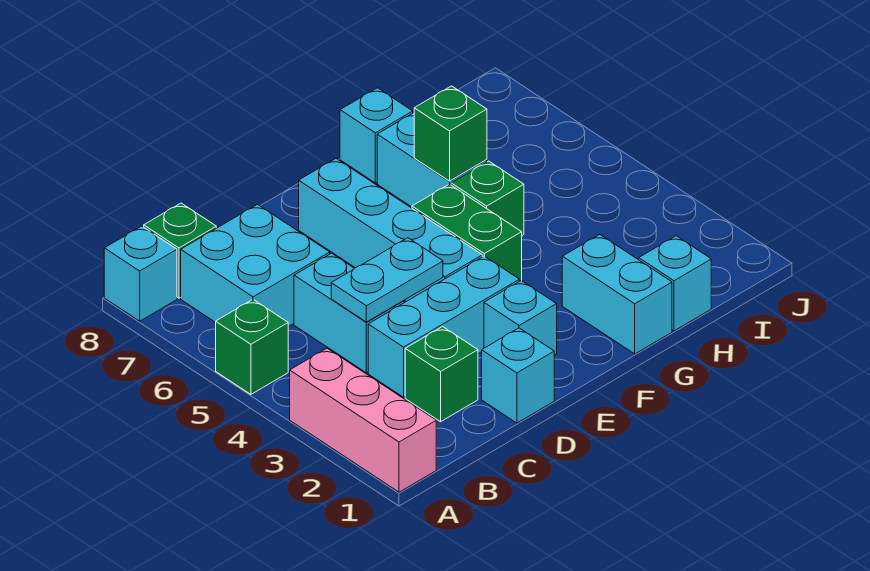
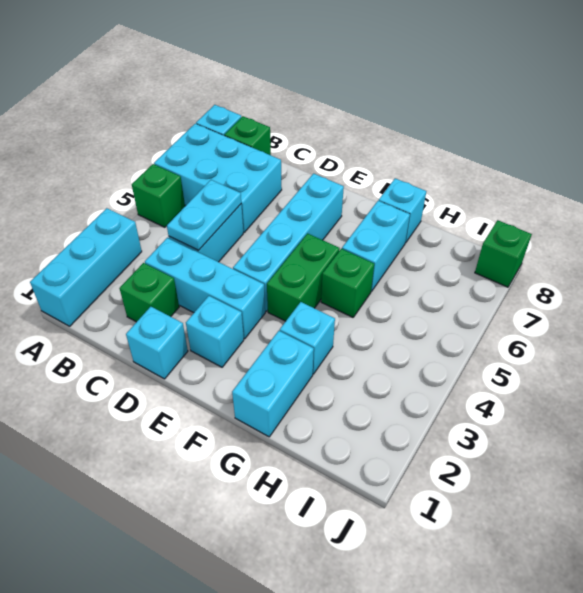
pink 1x3 brick [290,348,436,492] -> cyan 1x3 brick [30,208,142,326]
cyan 2x2 brick [181,205,330,326] -> cyan 2x3 brick [154,124,282,232]
cyan 1x2 plate [331,238,443,322] -> cyan 1x2 plate turned to [167,180,241,250]
green 1x1 brick [414,86,487,181] -> green 1x1 brick moved to [475,220,532,287]
cyan 1x1 brick [639,236,711,331] -> cyan 1x1 brick moved to [280,302,335,374]

